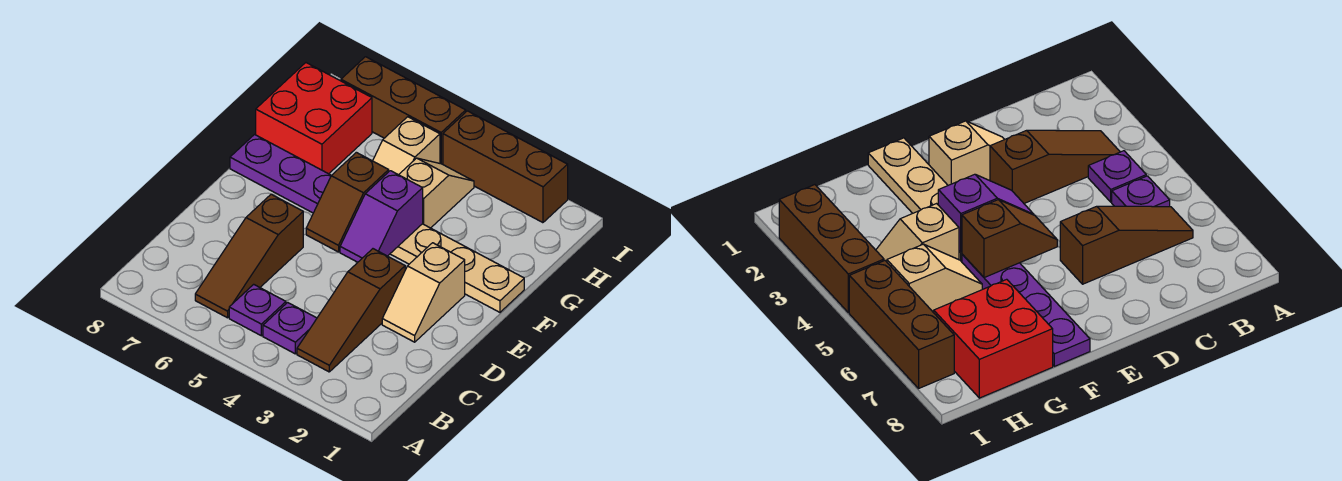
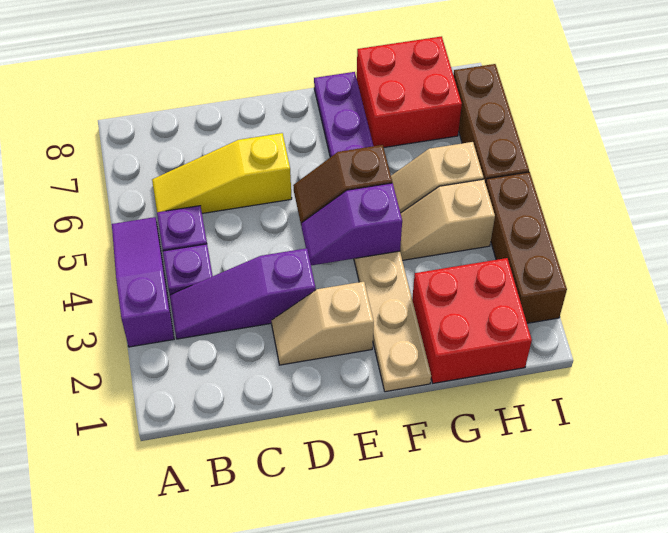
none -> purple 1x3 slope [112,217,174,347]
brown 1x3 slope [297,249,405,372] -> purple 1x3 slope [170,248,316,339]
brown 1x3 slope [195,194,303,318] -> yellow 1x3 slope [152,133,292,213]
none -> red 2x2 brick [412,258,532,383]
tan 1x2 slope [399,158,474,228] -> tan 1x2 slope turned to [400,179,495,260]

